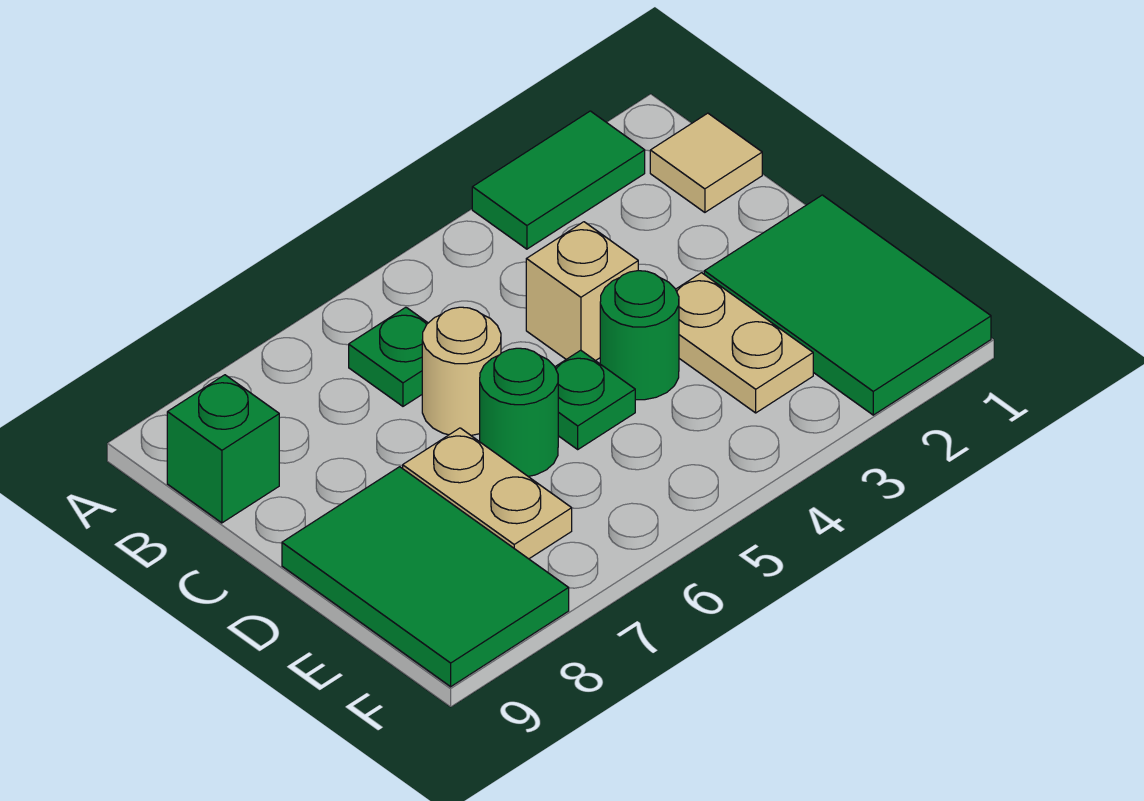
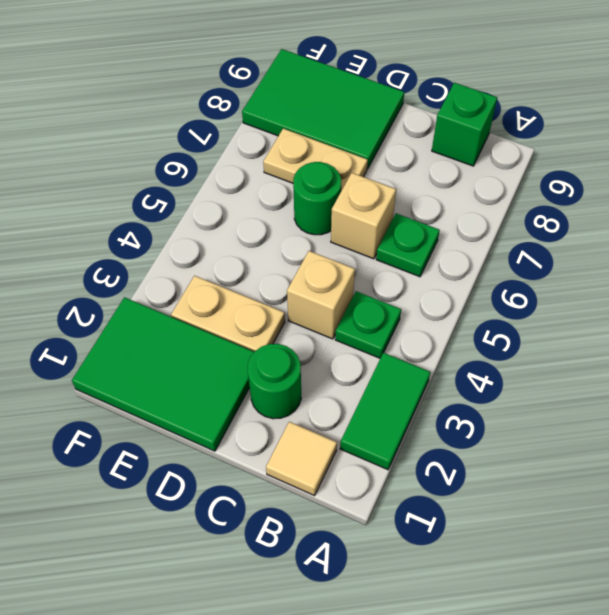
tan 1x1 round brick [422,307,501,435] -> tan 1x1 brick [331,173,396,259]
green 1x1 round brick [600,271,679,400] -> green 1x1 round brick moved to [248,344,301,419]
green 1x1 plate [555,350,635,449] -> green 1x1 plate moved to [335,291,401,358]

